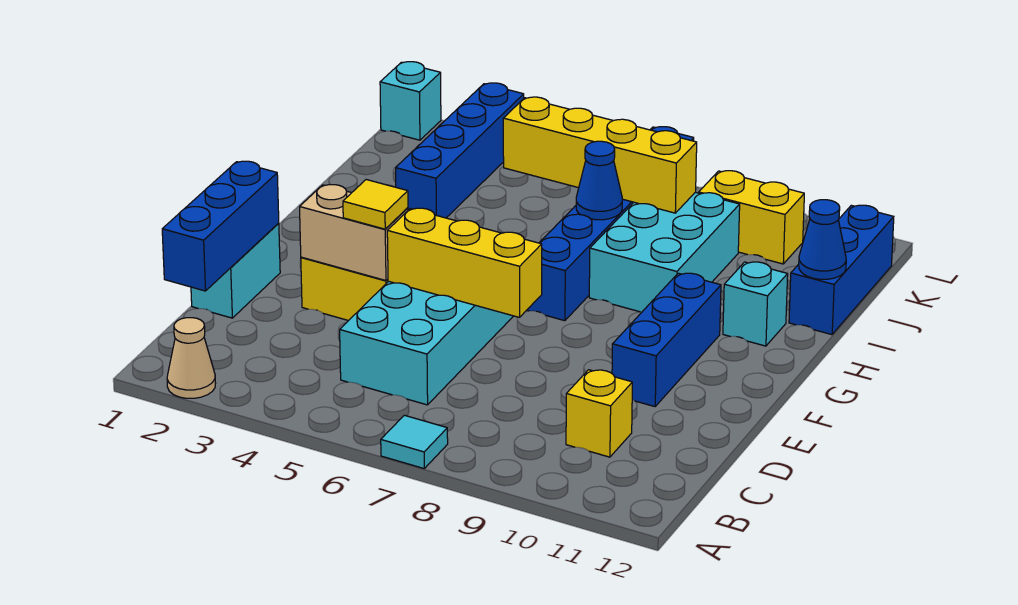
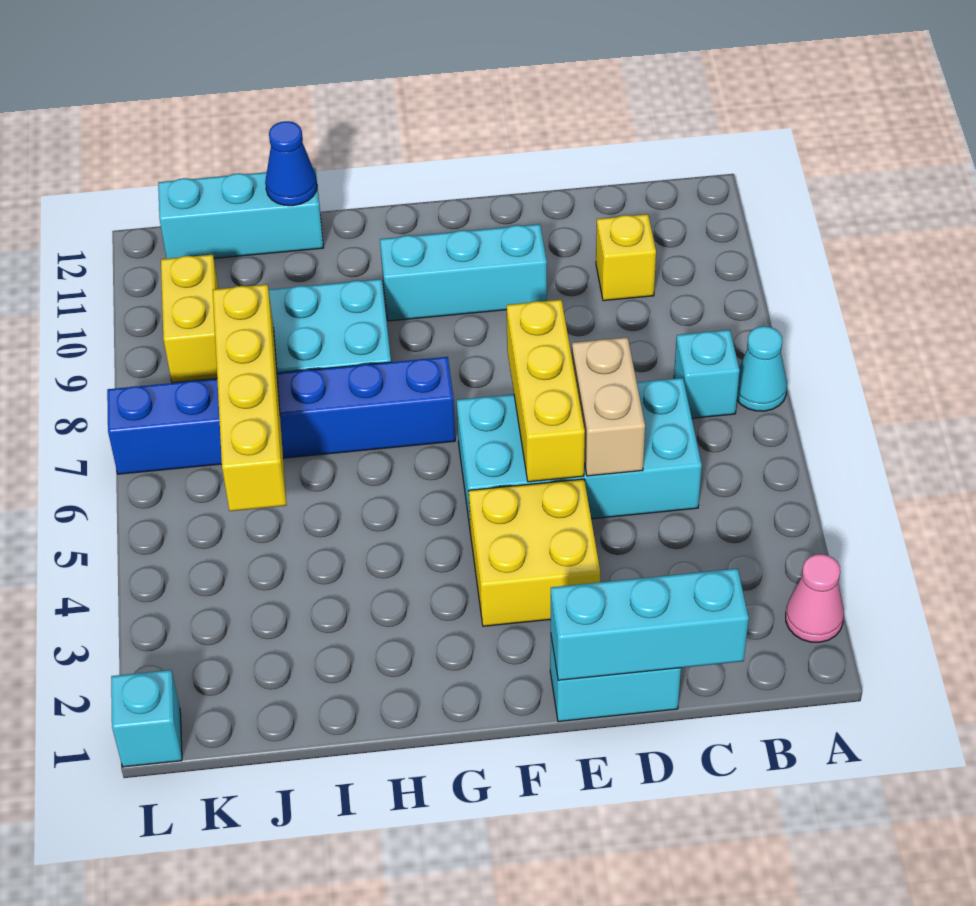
tan 1x1 cone [167,318,216,398] -> pink 1x1 cone [786,554,844,642]
cyan 1x1 tile [381,415,448,468] -> cyan 1x1 cone [737,326,787,411]
blue 1x3 brick [162,161,279,291] -> cyan 1x3 brick [551,568,749,680]
tan 1x2 brick [300,185,408,280] -> tan 1x2 brick moved to [572,337,645,476]
yellow 1x1 tile [343,180,408,229] -> none
blue 1x3 brick [612,273,721,407] -> cyan 1x3 brick [380,224,547,321]
cyan 1x1 brick [723,262,788,346] -> cyan 1x1 brick moved to [674,330,740,418]
blue 1x4 brick [396,83,524,218] -> none
blue 1x1 cone [576,141,622,220] -> none
blue 1x3 brick [789,205,894,335] -> cyan 1x3 brick [158,168,324,259]

